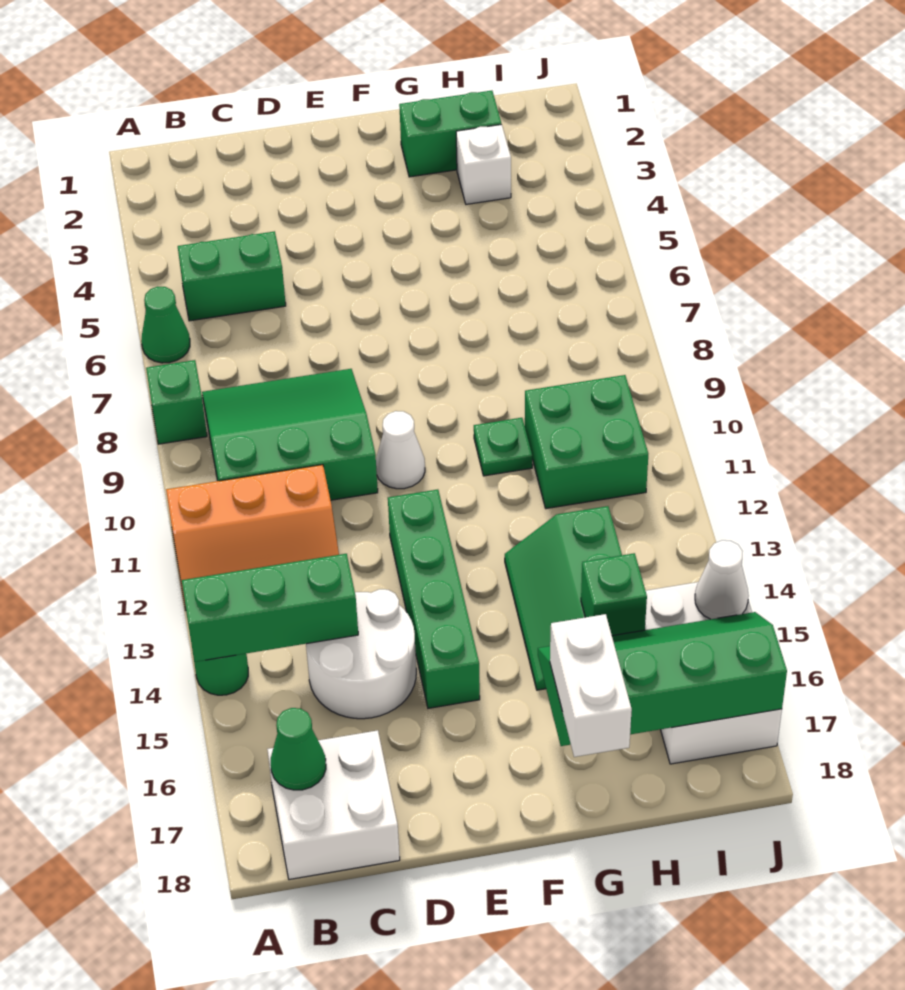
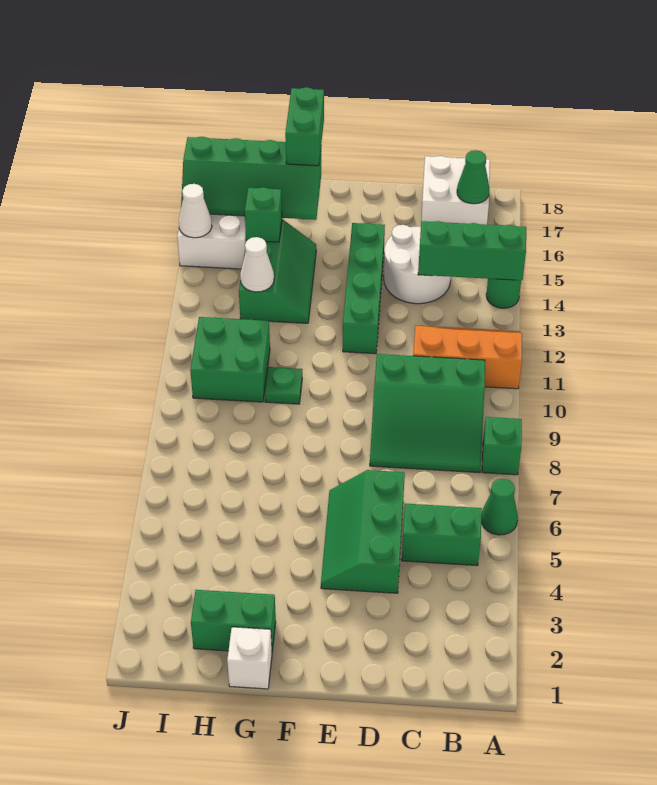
none -> green 2x3 slope [321,470,405,593]
white 1x1 cone [376,411,425,489] -> white 1x1 cone moved to [240,237,274,292]
white 1x2 brick [550,614,632,757] -> green 1x2 brick [285,87,324,166]
white 1x1 brick [456,124,511,204] -> white 1x1 brick moved to [227,627,272,689]

